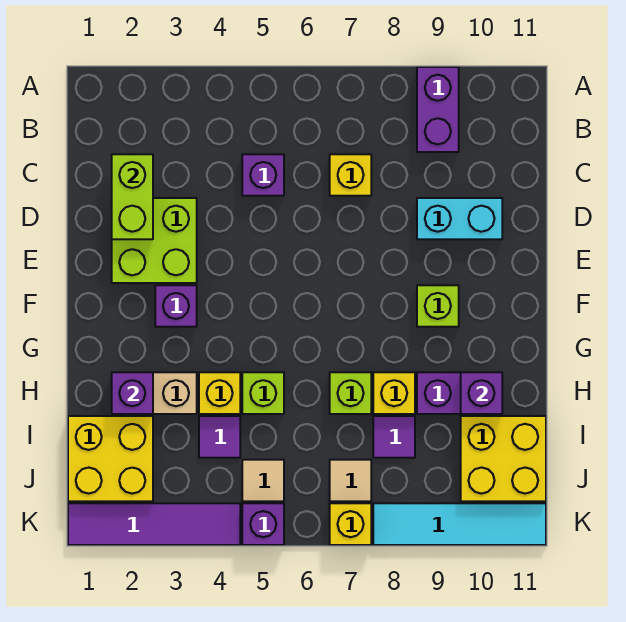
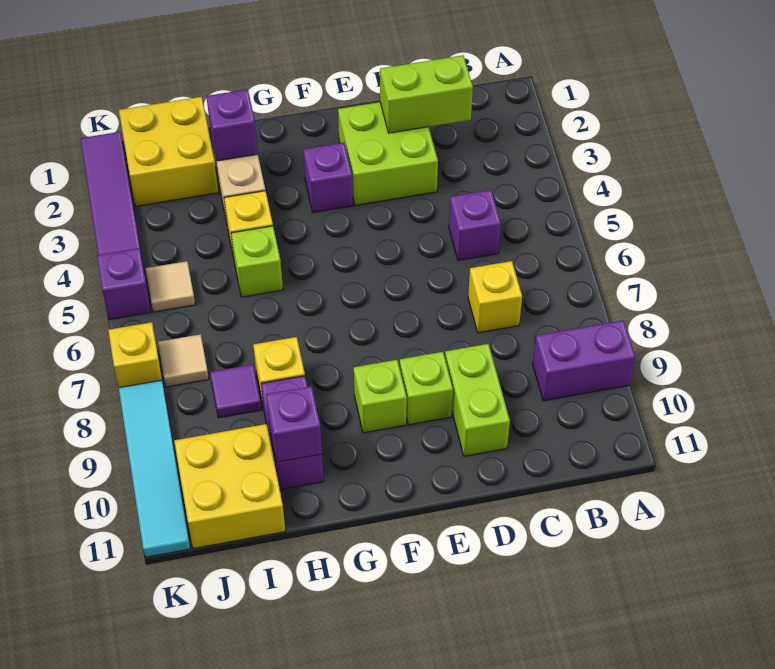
cyan 1x2 brick [417,198,502,239] -> lime 1x2 brick [445,344,510,456]
lime 1x1 brick [330,372,371,414] -> lime 1x1 brick moved to [400,352,453,425]
purple 1x1 tile [199,416,240,458] -> none

